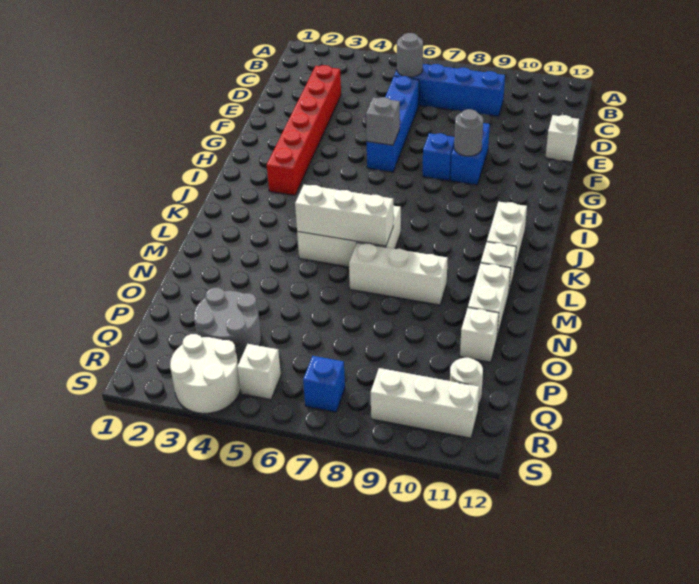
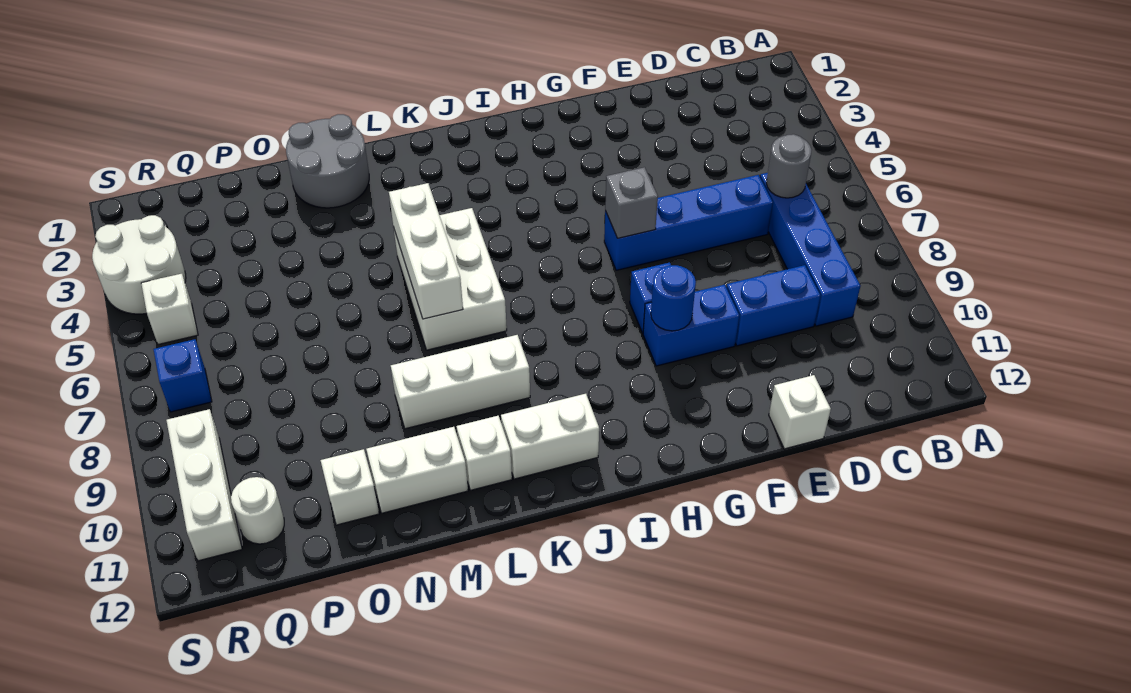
red 1x6 brick [267,65,341,195] -> none
none -> blue 1x2 brick [726,265,820,346]
grey 1x1 round brick [454,109,483,156] -> blue 1x1 round brick [651,265,696,331]
white 1x3 brick [349,243,448,305] -> white 1x3 brick turned to [391,335,530,429]
grey 2x2 round brick [194,288,261,362] -> grey 2x2 round brick moved to [286,114,369,208]

